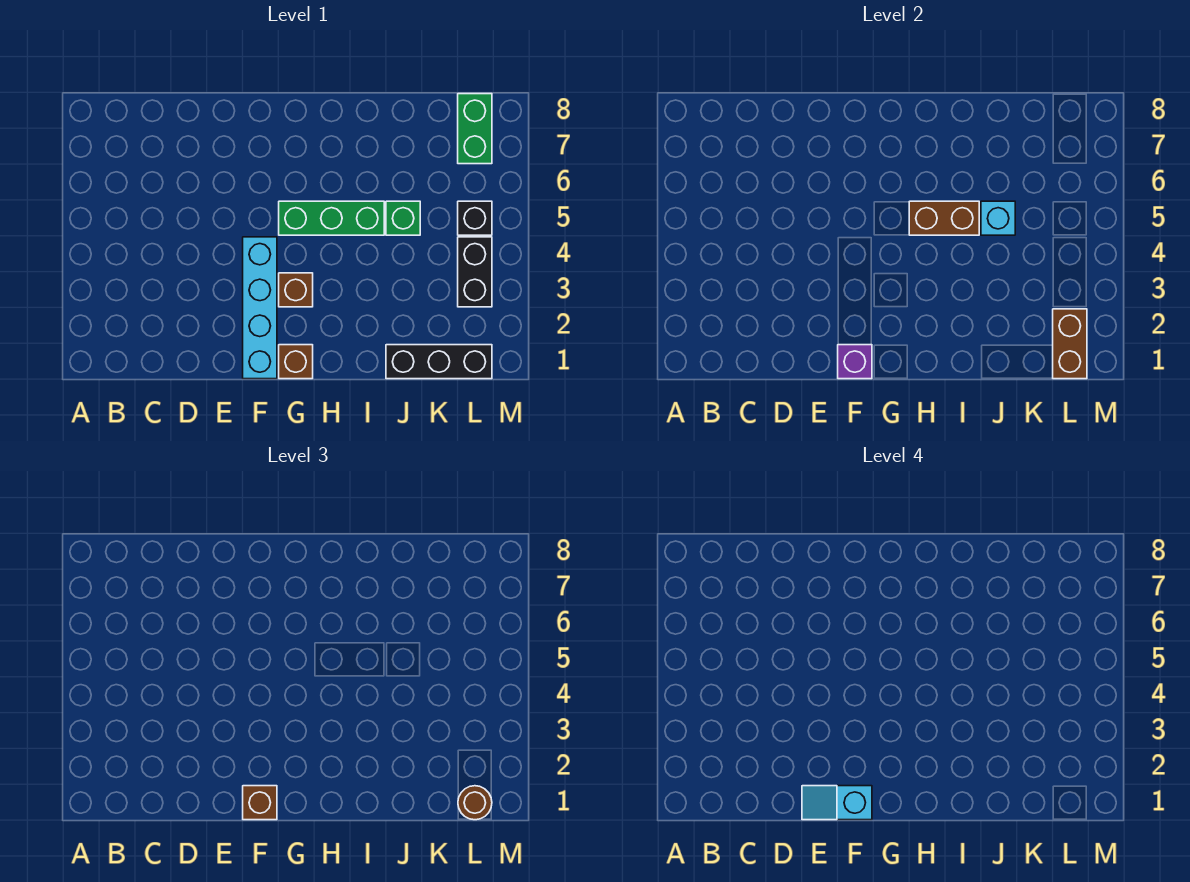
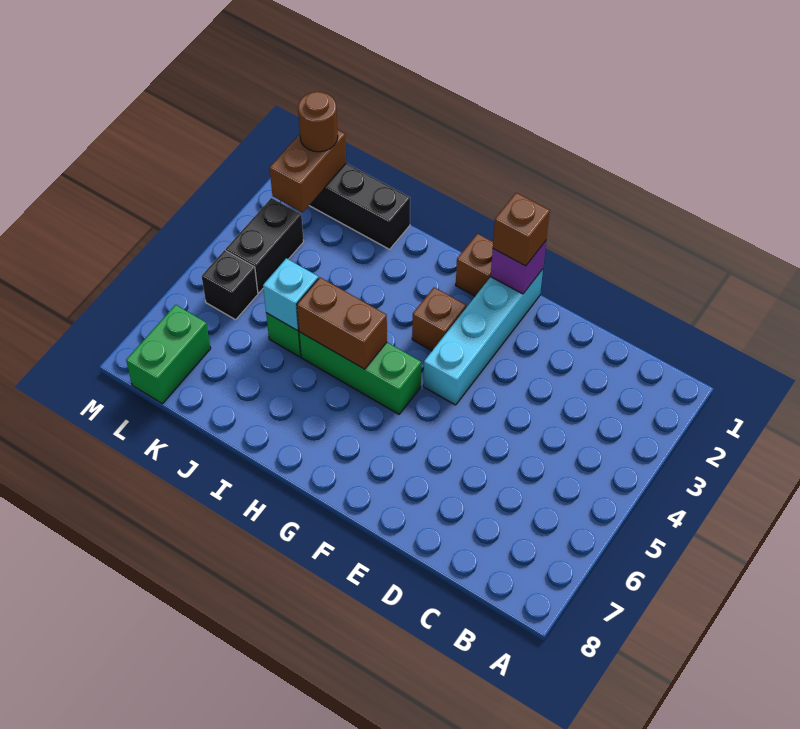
cyan 1x2 slope [802,786,872,820] -> none

